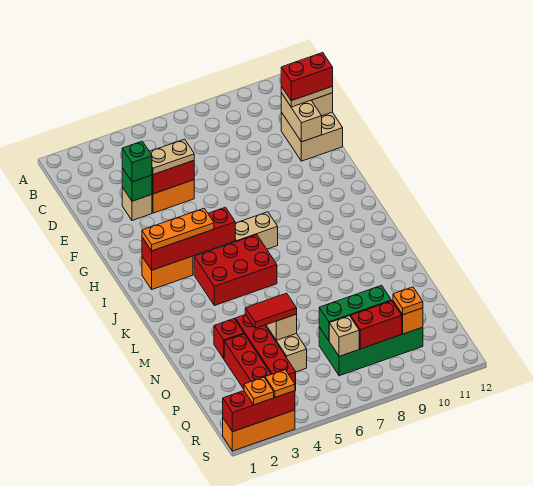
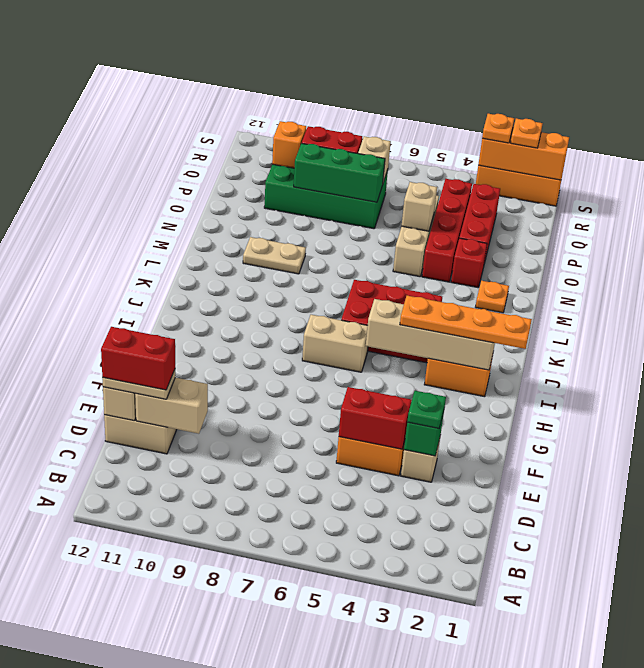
tan 1x2 brick [281,93,322,142] -> tan 1x2 brick turned to [135,378,208,434]
green 1x1 brick [122,141,152,182] -> green 1x1 plate [407,391,446,428]
tan 1x2 plate [150,139,194,175] -> tan 1x2 plate moved to [243,237,306,274]
red 1x4 brick [142,207,235,270] -> tan 1x4 brick [366,299,495,370]
orange 1x3 plate [142,208,214,251] -> orange 1x4 plate [400,296,532,349]
red 1x2 tile [245,293,297,328] -> none
orange 1x1 plate [393,287,423,315] -> orange 1x1 plate moved to [476,281,509,313]
red 1x3 brick [223,391,295,432] -> orange 1x3 brick [478,127,569,180]

